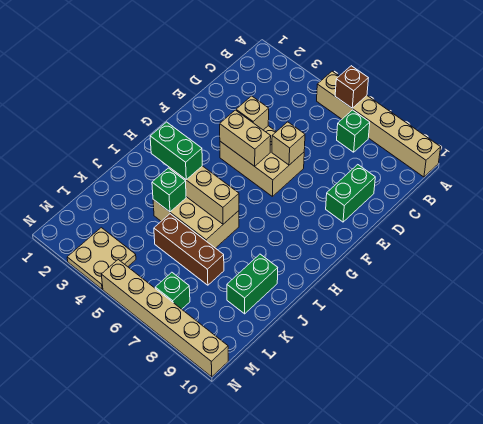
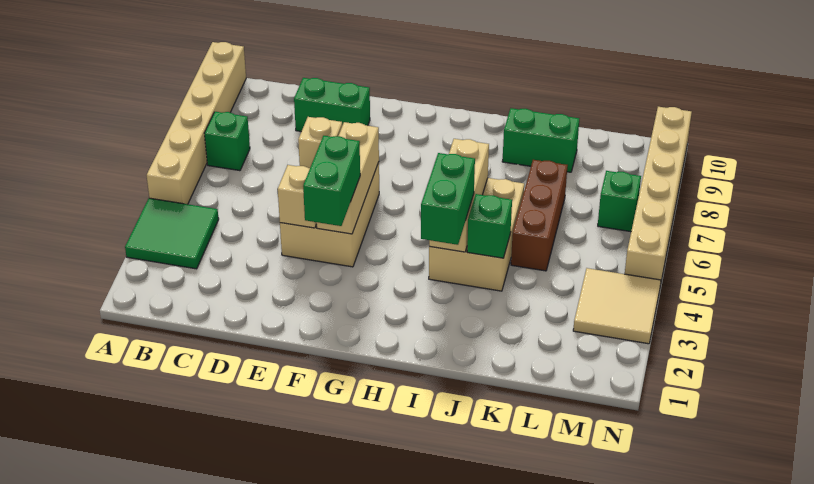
none -> green 2x2 tile [125,198,219,269]
brown 1x1 brick [335,66,368,108] -> none
none -> green 1x2 brick [303,136,360,226]
tan 1x2 brick [220,110,271,166] -> tan 1x3 brick [317,122,379,234]
tan 2x2 plate [67,228,136,289] -> tan 2x2 tile [573,268,661,344]

